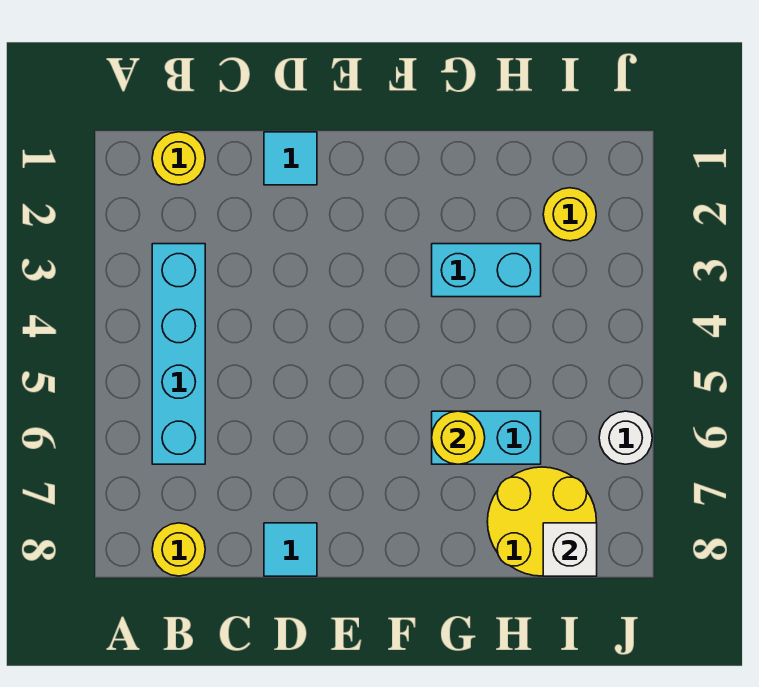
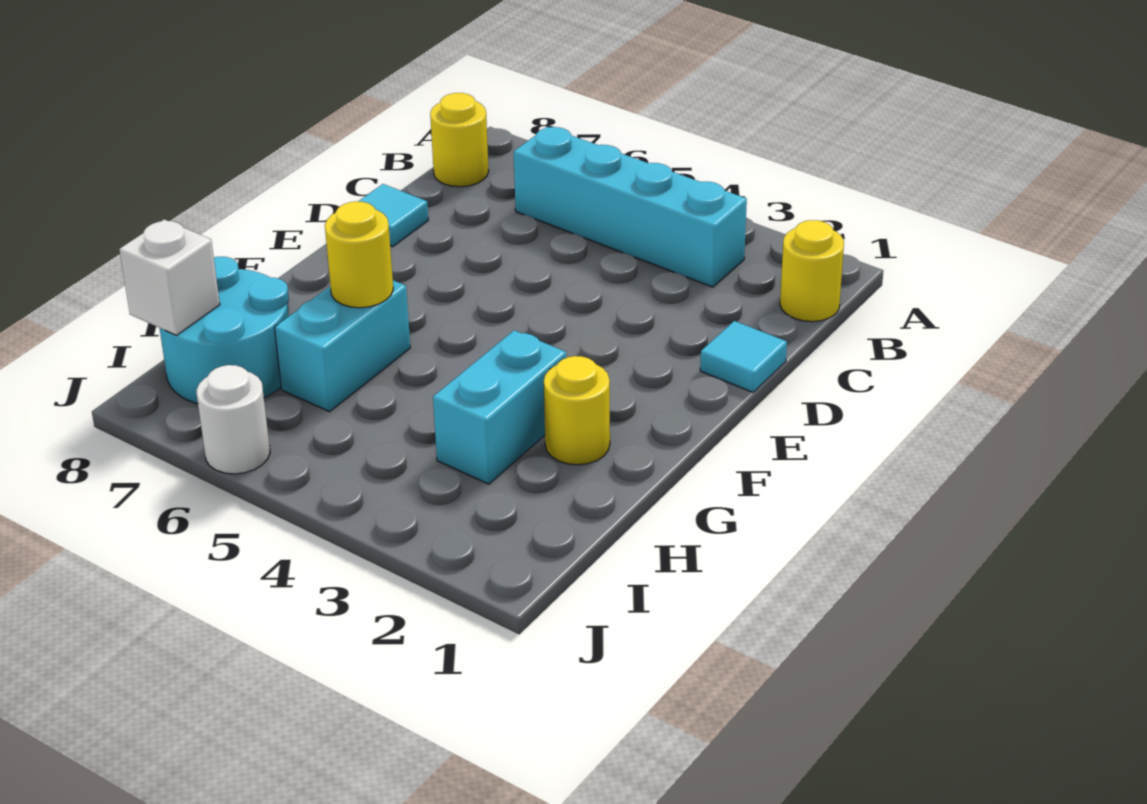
yellow 2x2 round brick [487,467,596,576] -> cyan 2x2 round brick [160,257,289,404]
yellow 1x1 round brick [543,188,596,241] -> yellow 1x1 round brick moved to [544,356,610,465]

